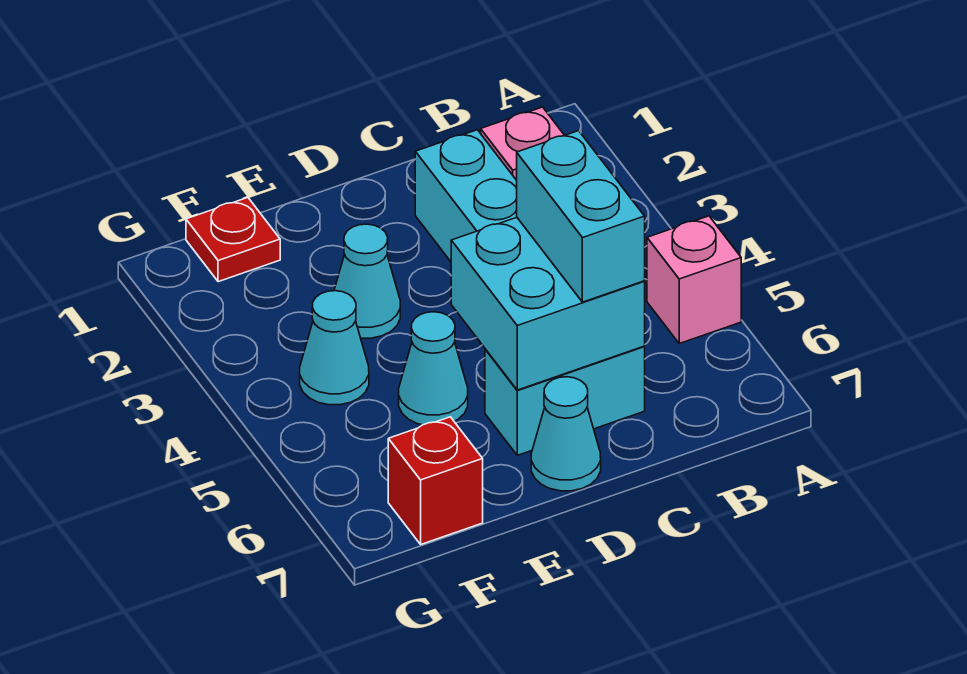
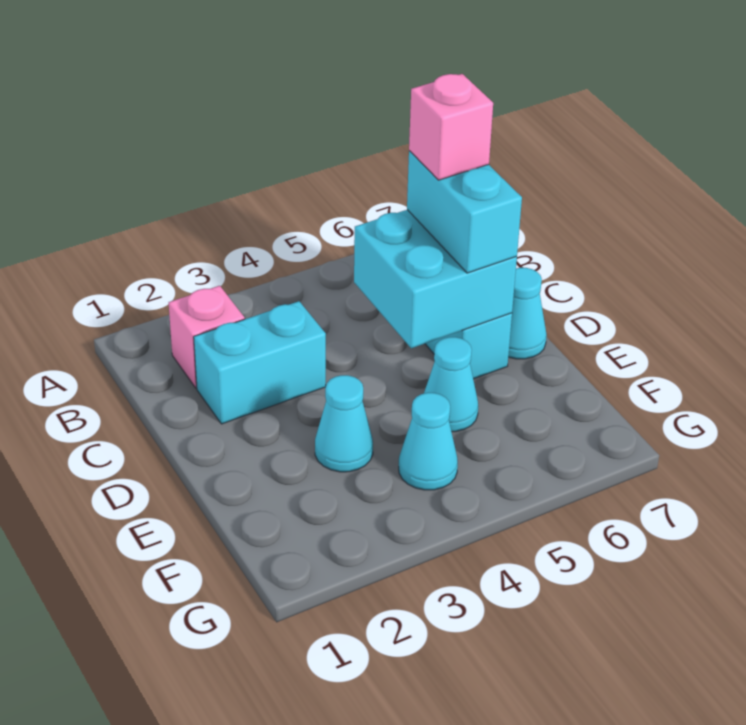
pink 1x1 brick [647,216,741,344] -> pink 1x1 brick moved to [409,74,493,180]
cyan 1x2 brick [517,131,645,302] -> cyan 1x2 brick turned to [407,151,522,273]
red 1x1 plate [186,198,280,282] -> none
red 1x1 brick [388,417,483,544] -> none

